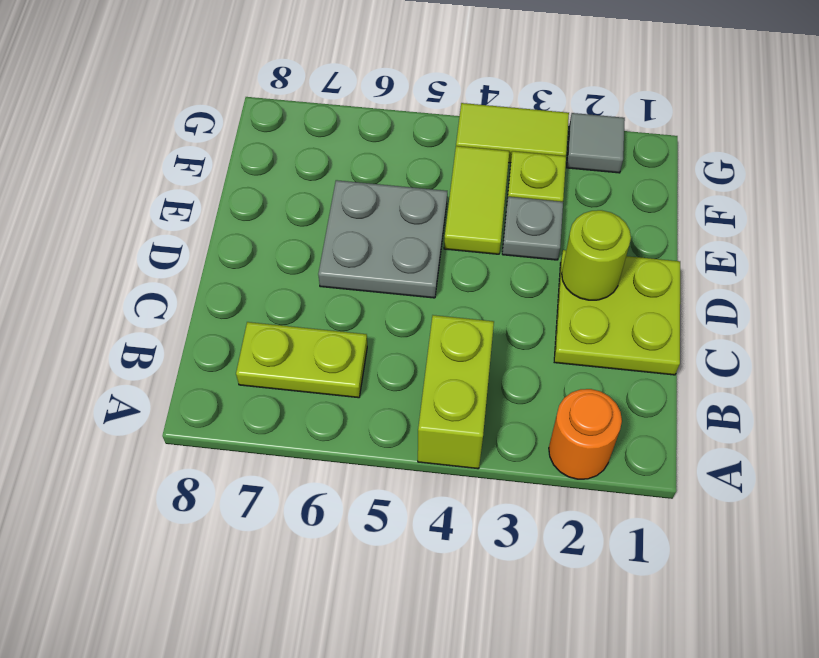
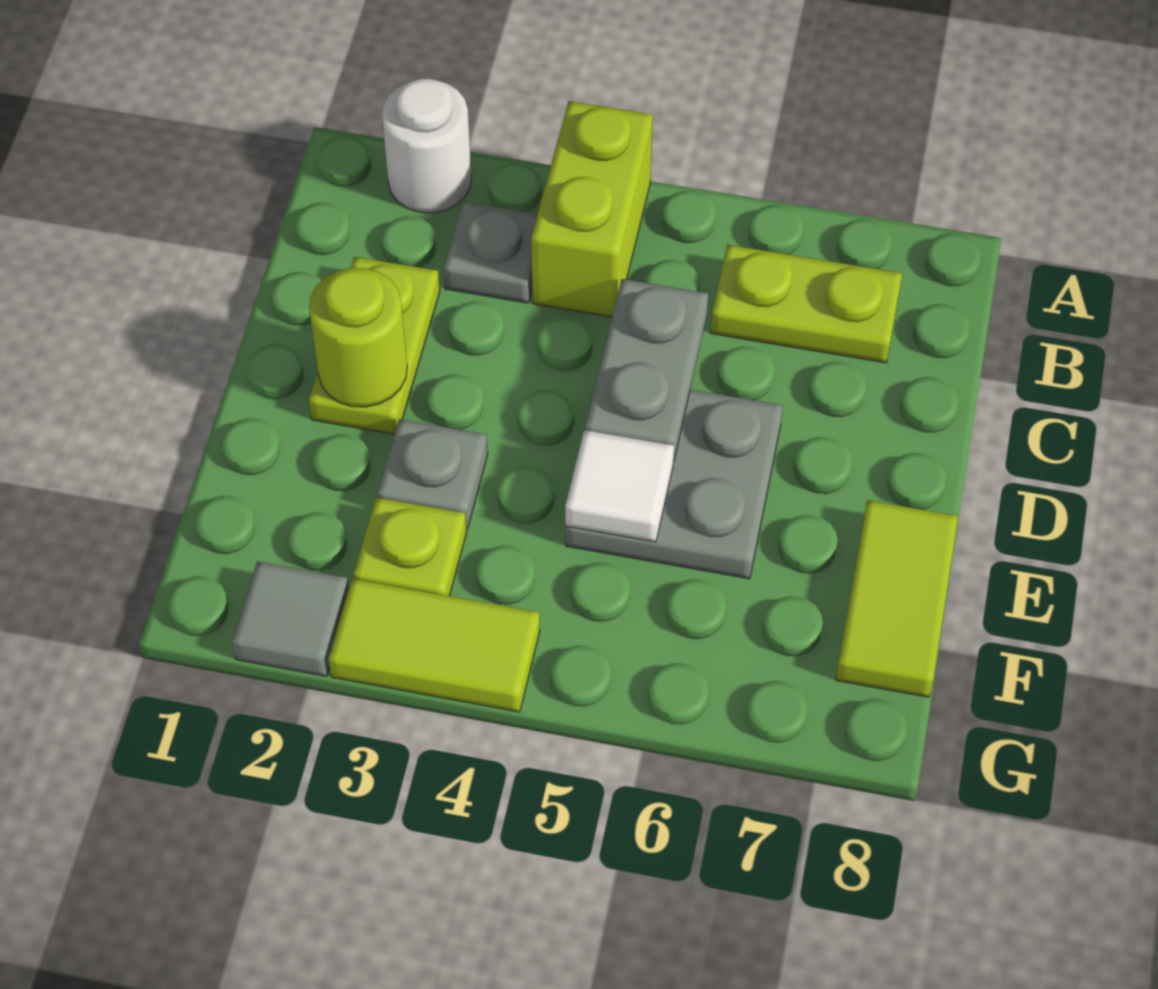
orange 1x1 round brick [549,389,622,479] -> white 1x1 round brick [382,79,471,213]
none -> grey 1x1 plate [443,201,537,303]
lime 2x2 plate [554,250,680,375] -> lime 1x2 plate [309,257,440,434]
none -> grey 1x2 plate [585,279,708,462]
lime 1x2 tile [444,146,509,254] -> lime 1x2 tile moved to [836,500,958,697]
none -> white 1x1 tile [565,430,674,542]

